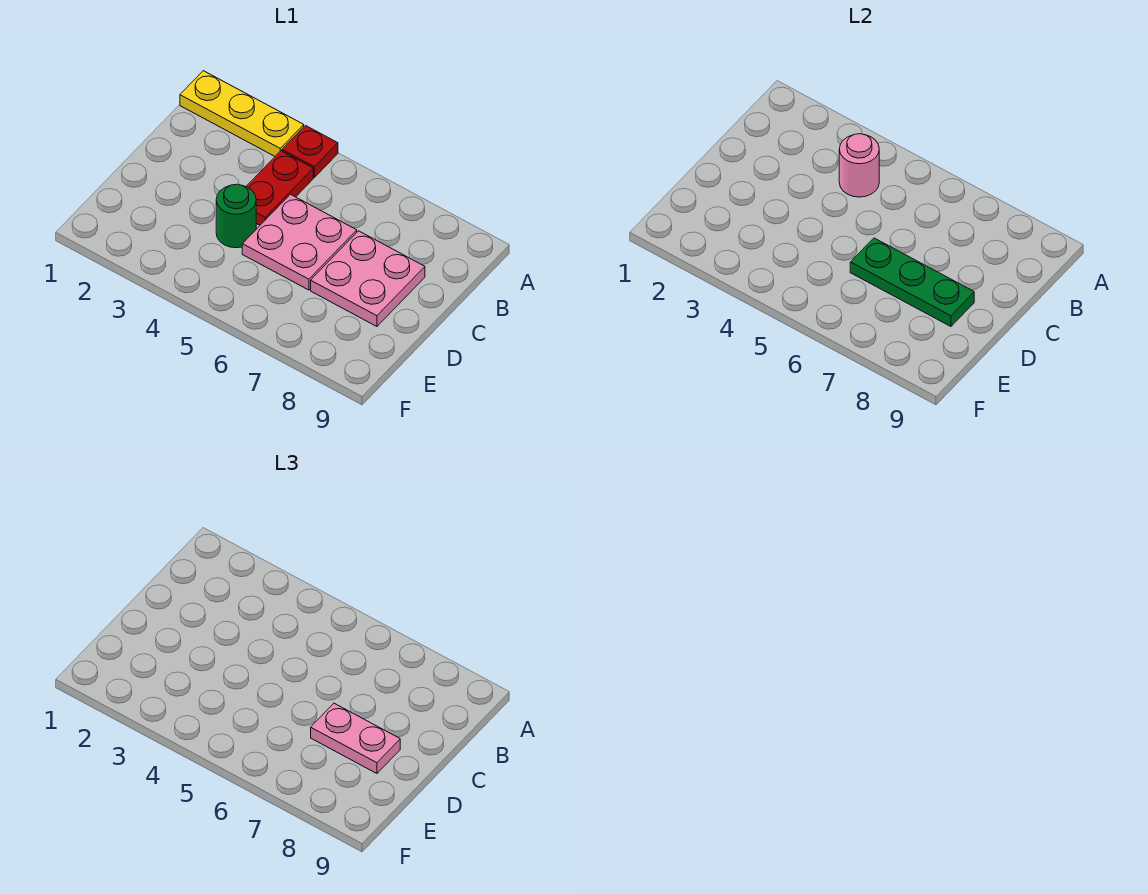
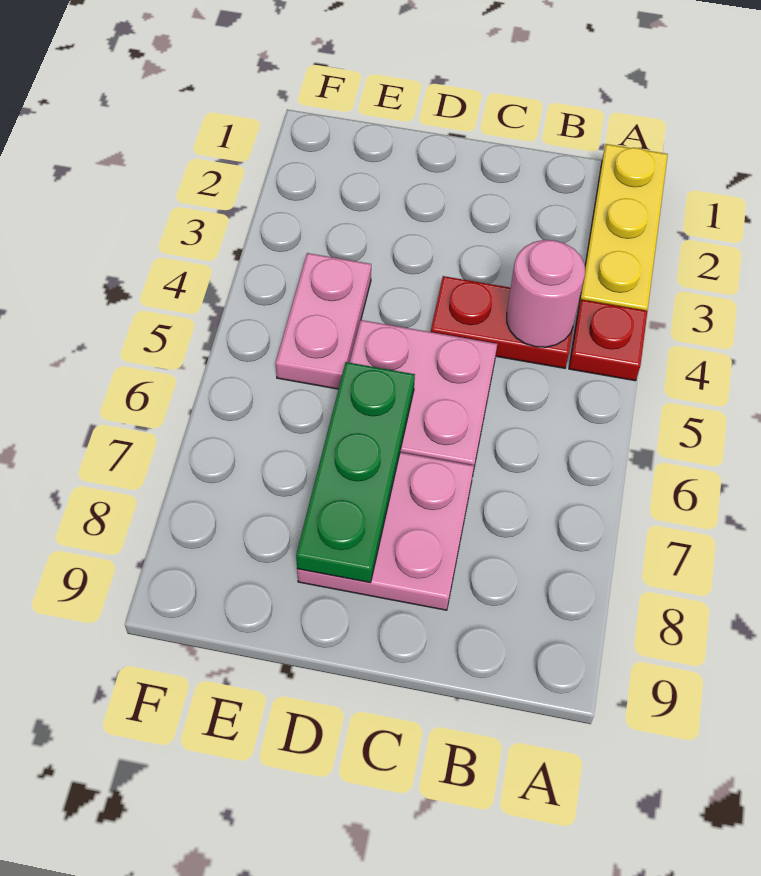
green 1x1 round brick [216,184,256,248] -> none
pink 1x2 plate [311,703,400,773] -> pink 1x2 plate moved to [276,253,371,389]

